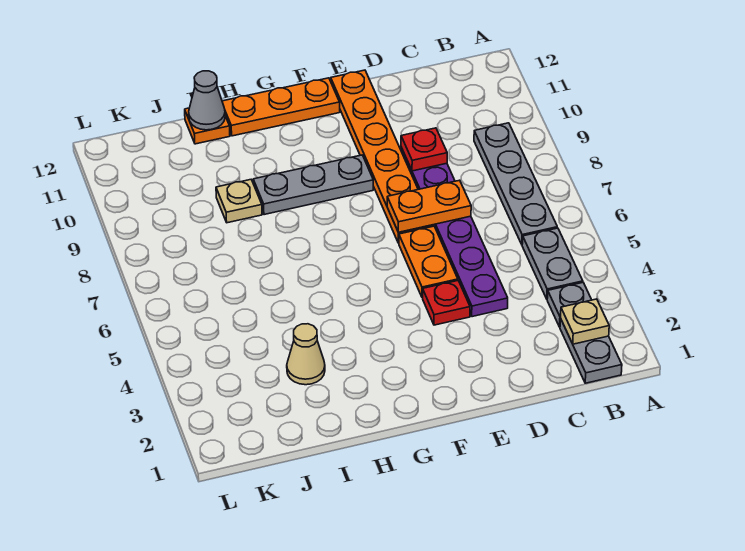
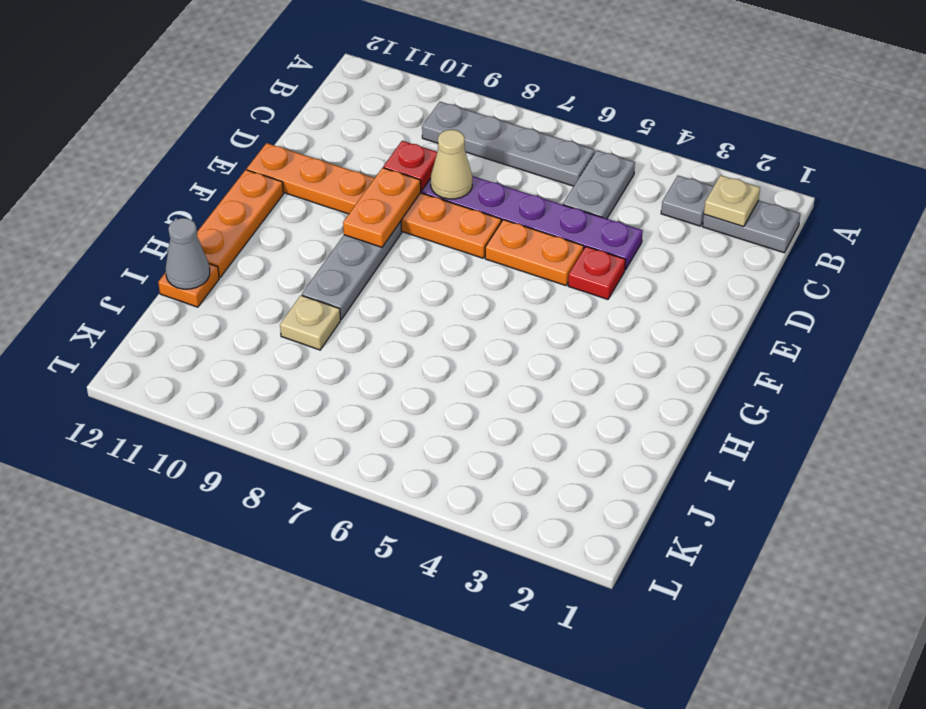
grey 1x2 plate [522,228,583,299] -> grey 1x2 plate turned to [563,150,635,219]
orange 1x2 plate [387,180,471,232] -> orange 1x2 plate moved to [343,168,421,247]
tan 1x1 cone [287,324,325,385] -> tan 1x1 cone moved to [431,130,472,199]

